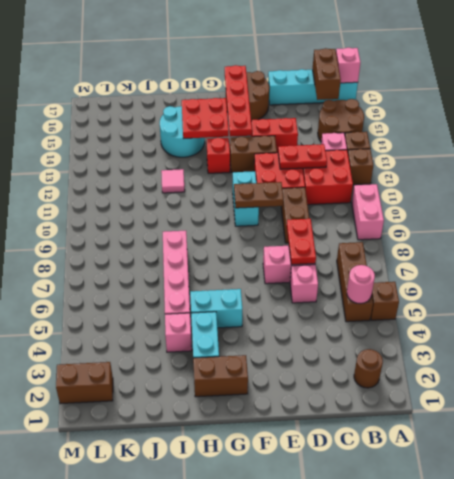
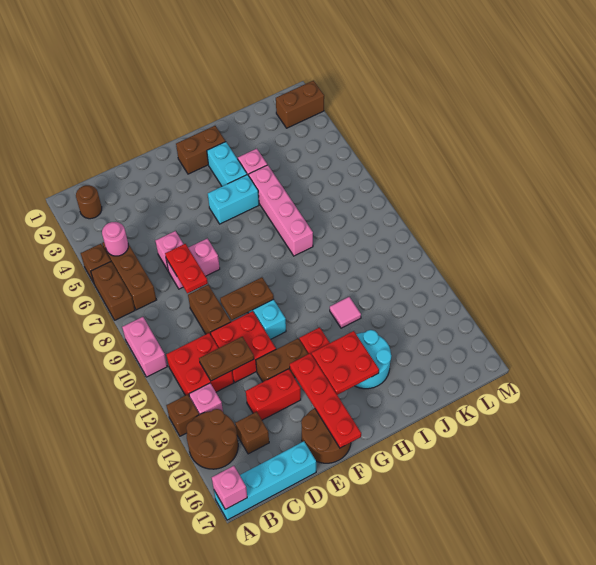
brown 1x1 brick [348,149,373,185] -> brown 1x1 brick moved to [235,412,269,454]
brown 1x2 brick [313,48,341,100] -> brown 1x2 brick moved to [91,262,135,320]
red 1x2 plate [278,144,327,169] -> brown 1x2 plate [199,337,254,381]

